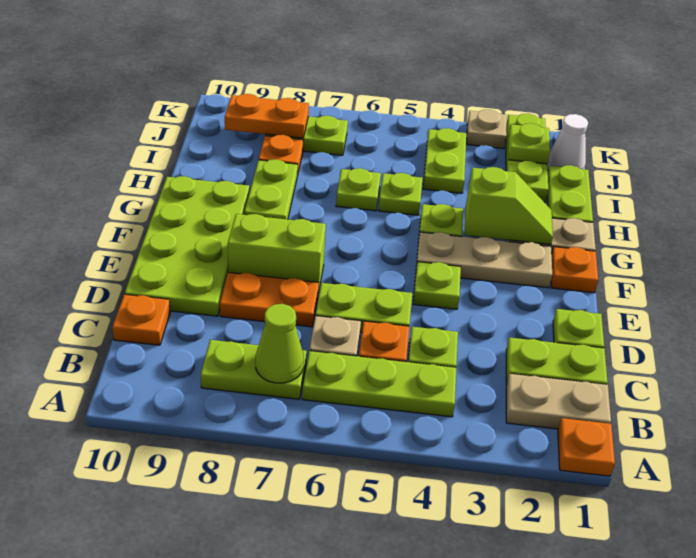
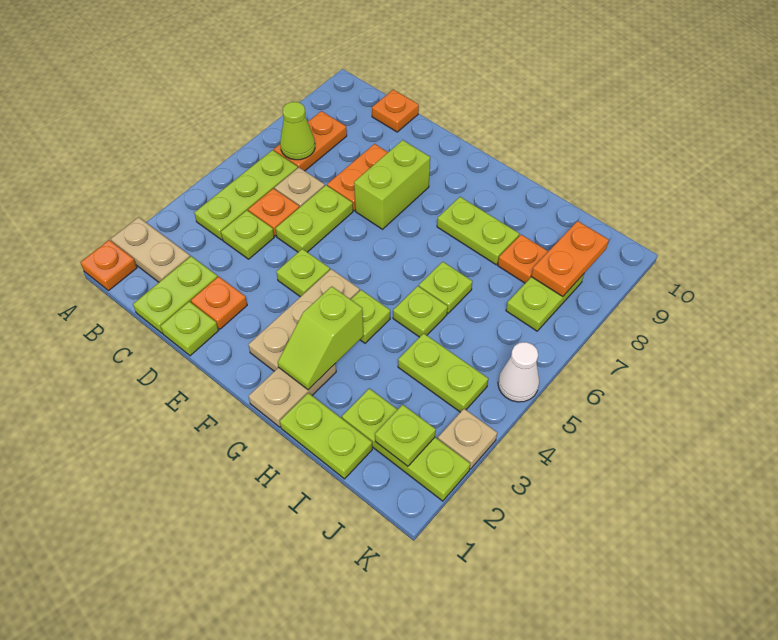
tan 1x2 plate [506,374,611,429] -> tan 1x2 plate turned to [111,217,190,282]
lime 1x2 plate [201,340,307,399] -> orange 1x2 plate [274,111,347,171]
lime 2x4 plate [125,176,249,316] -> none
orange 1x1 plate [551,247,598,293] -> orange 1x1 plate moved to [191,277,247,329]
white 1x1 cone [547,114,588,169] -> white 1x1 cone moved to [498,342,539,402]

